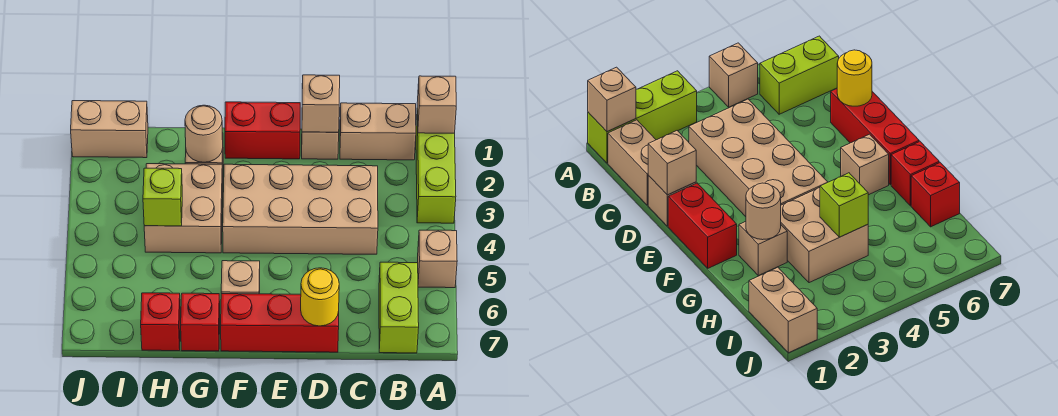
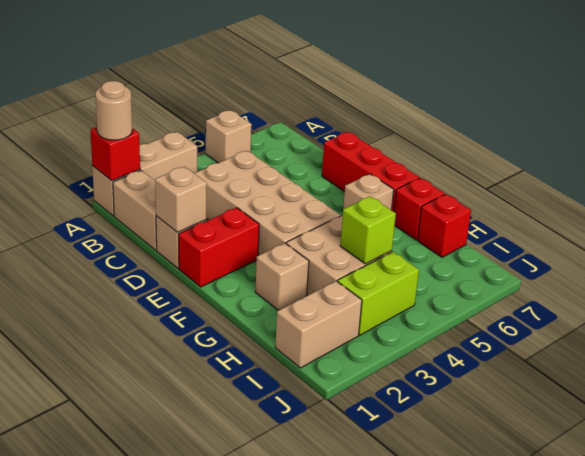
lime 1x3 brick [416,111,456,223] -> tan 1x3 brick [92,132,197,216]
tan 1x1 brick [417,76,456,133] -> red 1x1 brick [90,127,140,181]
lime 1x2 brick [379,262,419,353] -> lime 1x2 brick moved to [338,252,419,335]
yellow 1x1 round brick [301,268,339,326] -> none
red 1x2 brick [225,102,300,159] -> red 1x2 brick turned to [179,208,259,287]
tan 1x1 round brick [185,105,223,162] -> tan 1x1 round brick moved to [95,81,132,140]
tan 1x2 brick [71,101,148,158] -> tan 1x2 brick turned to [275,281,362,368]

